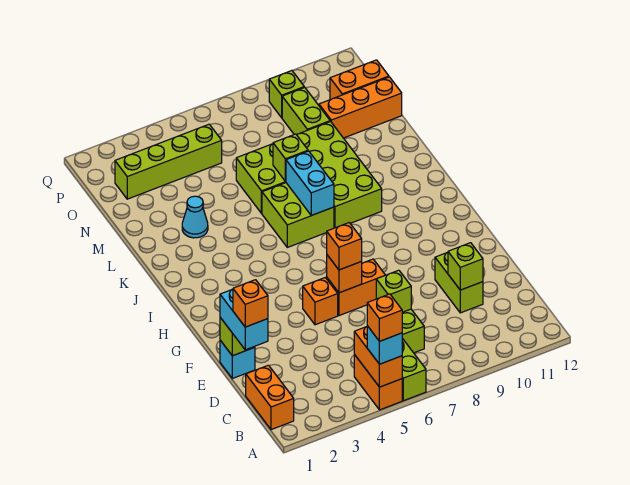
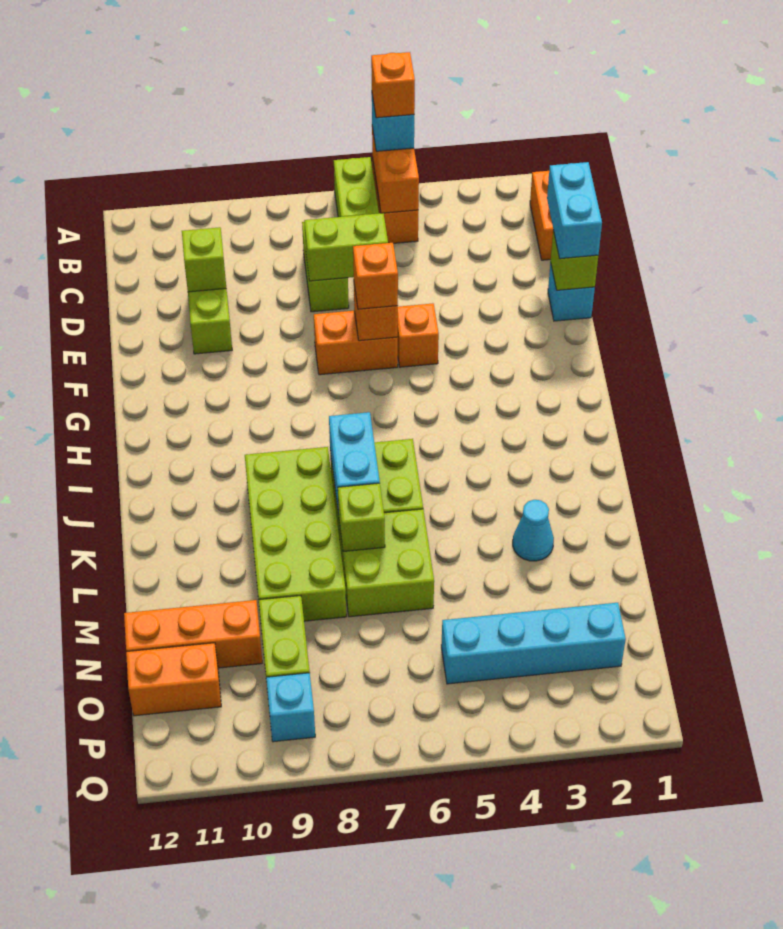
orange 1x1 brick [233,280,268,327] -> none
lime 1x1 brick [376,270,411,312] -> lime 1x2 brick [304,213,388,281]
lime 1x4 brick [115,124,222,199] -> cyan 1x4 brick [441,603,626,684]
lime 1x1 brick [269,71,304,118] -> cyan 1x1 brick [266,673,315,742]

